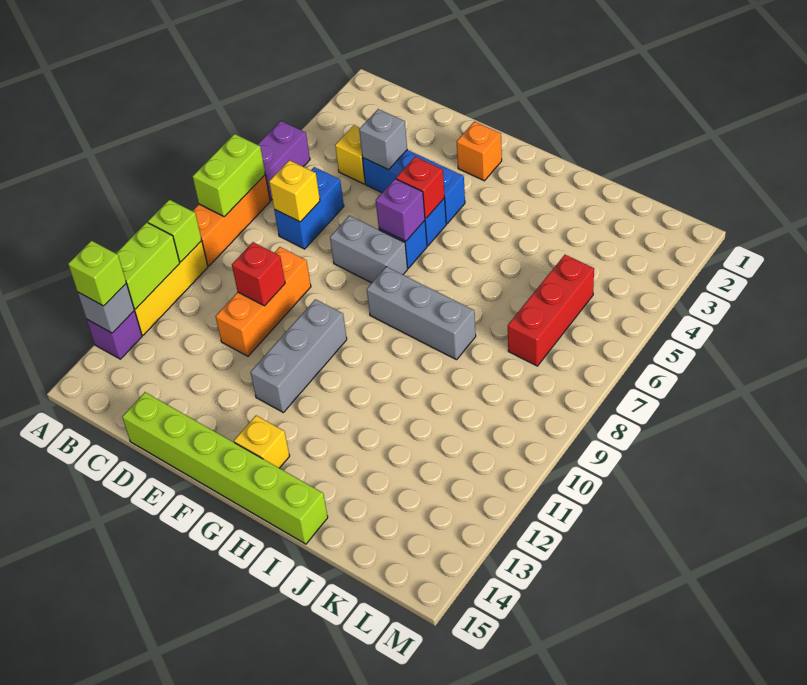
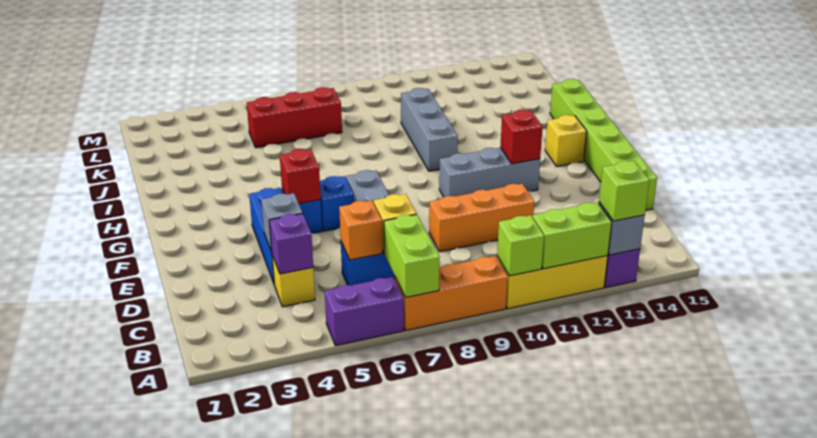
lime 1x2 brick [193,134,265,217] -> lime 1x2 brick turned to [384,214,440,297]
red 1x1 brick [232,242,285,306] -> red 1x1 brick moved to [500,110,543,164]
orange 1x1 brick [457,122,502,181] -> orange 1x1 brick moved to [339,200,382,260]
purple 1x1 brick [376,179,425,241] -> purple 1x1 brick moved to [269,213,313,274]
grey 1x3 brick [367,267,476,360] -> grey 1x3 brick moved to [401,88,458,171]

